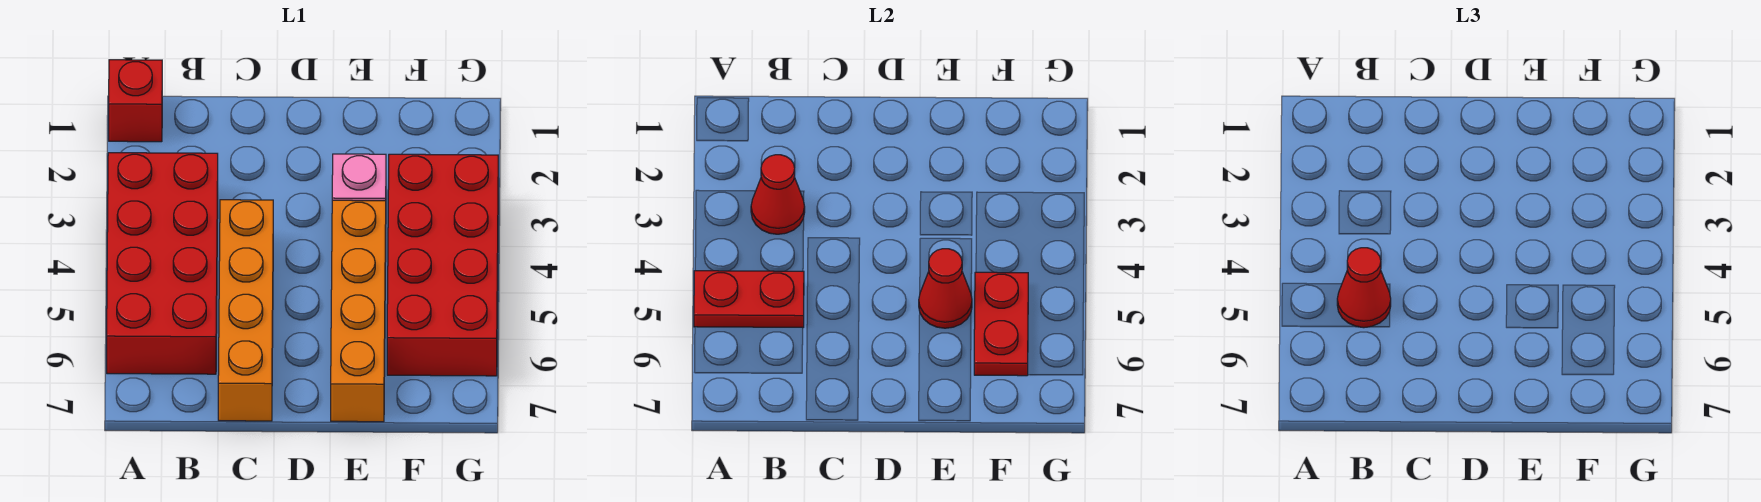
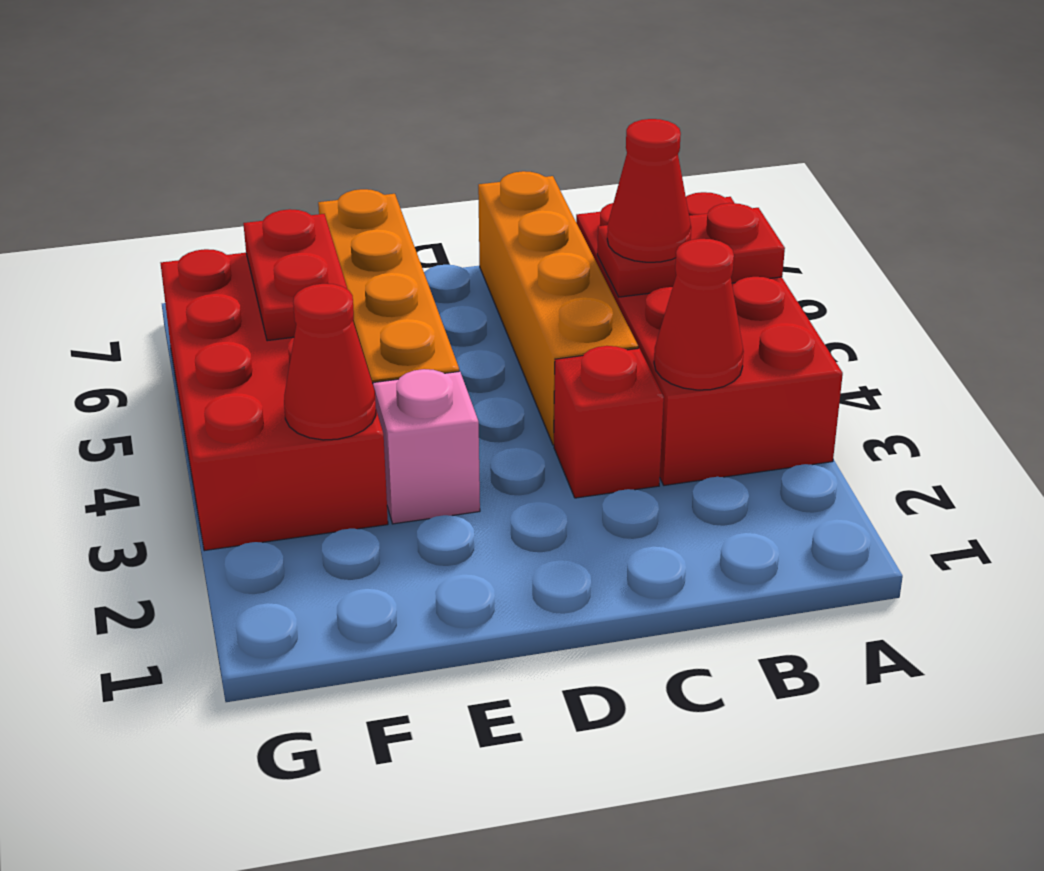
red 1x1 brick [109,60,162,142] -> red 1x1 brick moved to [554,346,664,498]
red 1x1 cone [919,249,972,328] -> red 1x1 cone moved to [284,284,376,440]

